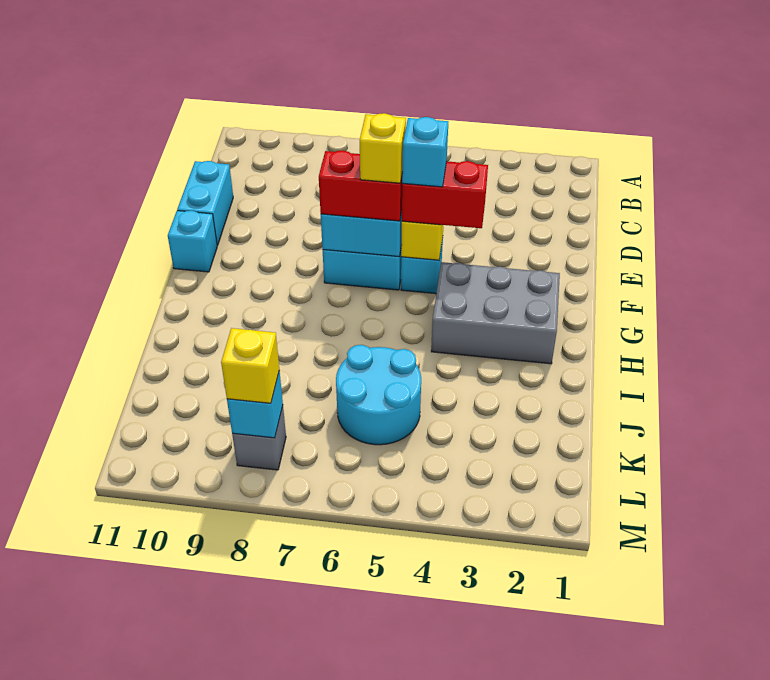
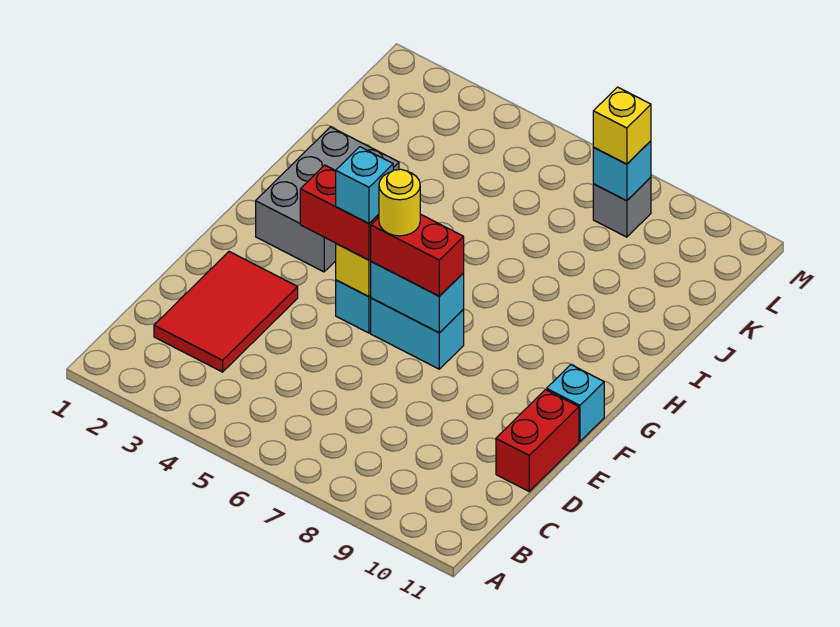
none -> red 2x3 tile [154,252,298,372]
cyan 1x2 brick [177,161,233,246] -> red 1x2 brick [496,390,579,491]
yellow 1x1 brick [360,113,406,183] -> yellow 1x1 round brick [379,169,420,236]
grey 2x3 brick [431,262,560,364] -> grey 2x3 brick turned to [256,127,399,272]
cyan 2x2 round brick [336,345,421,445] -> none

